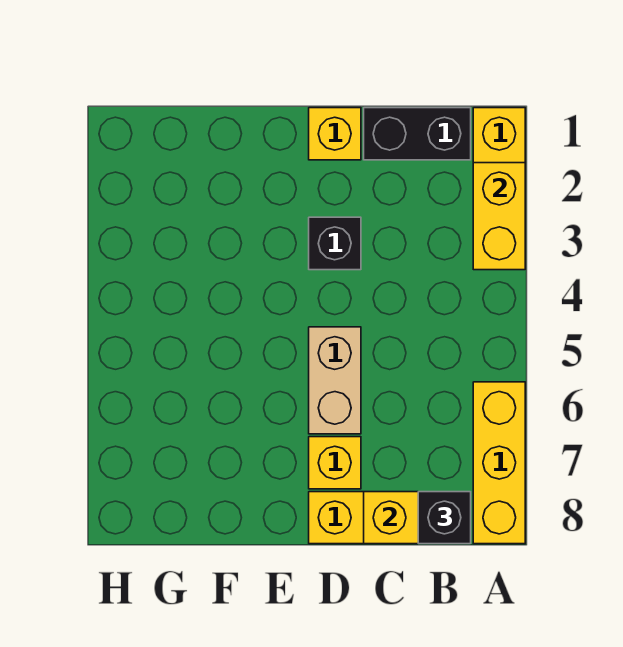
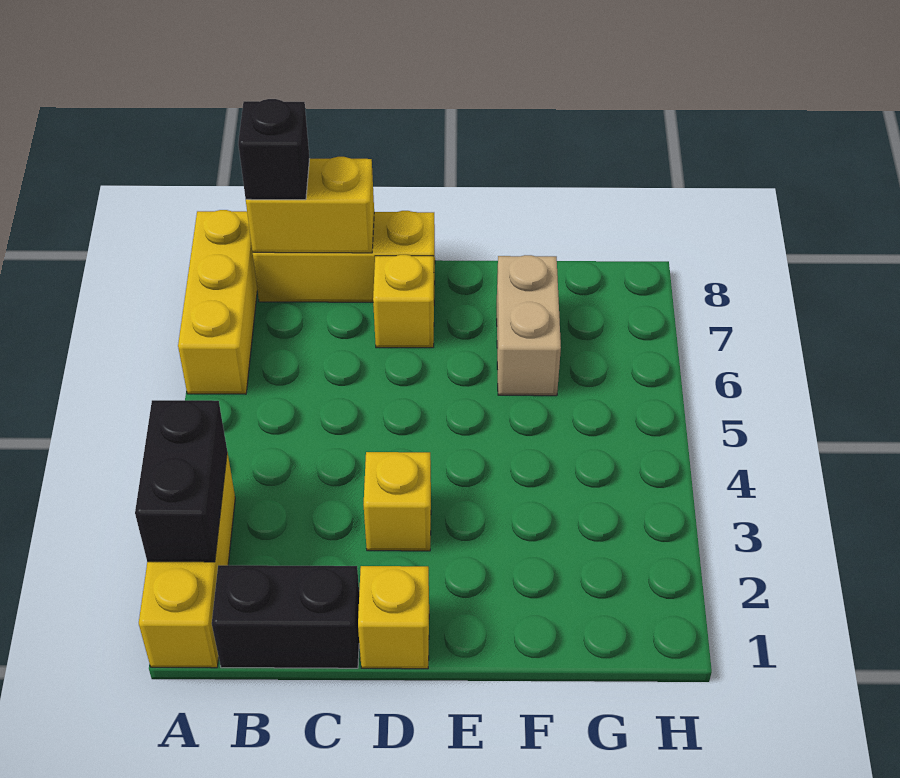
yellow 1x2 brick [473,163,525,270] -> black 1x2 brick [135,400,227,562]
black 1x1 brick [309,217,361,270] -> yellow 1x1 brick [364,452,431,551]
tan 1x2 brick [309,327,361,434] -> tan 1x2 brick moved to [497,255,561,396]

